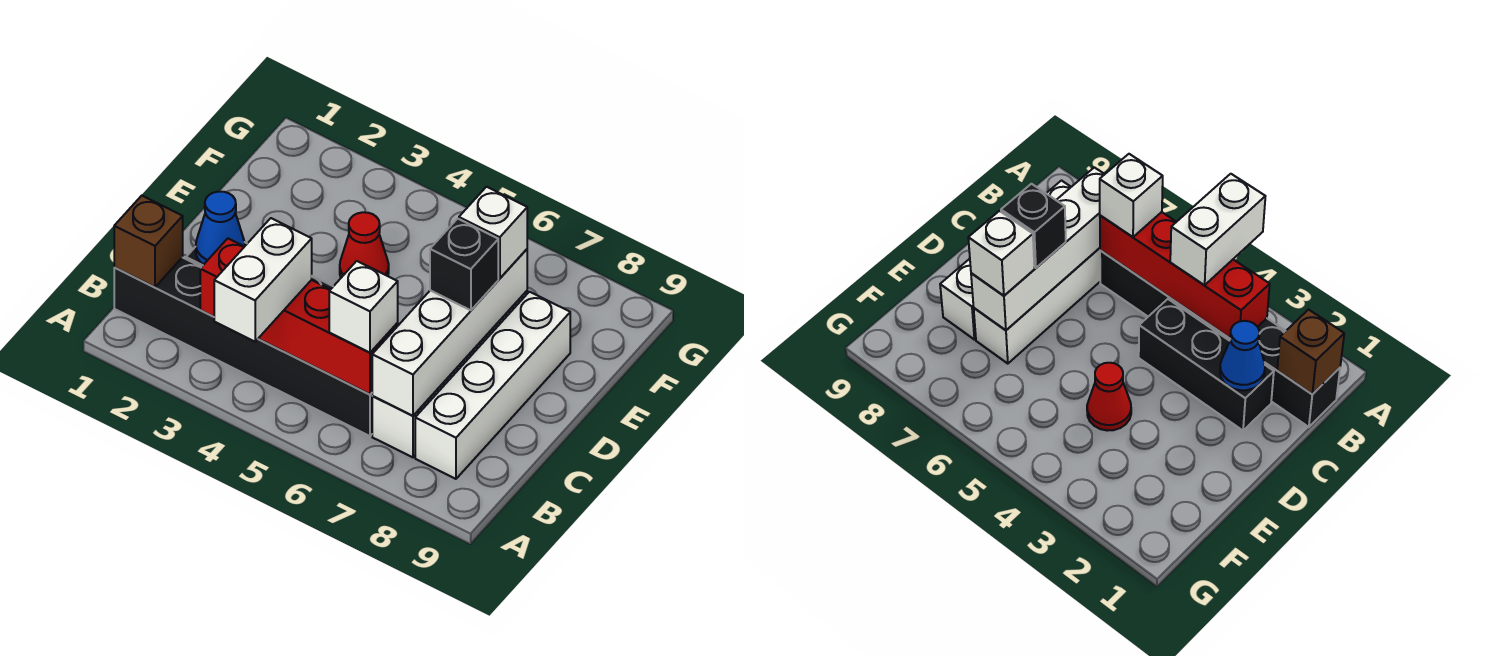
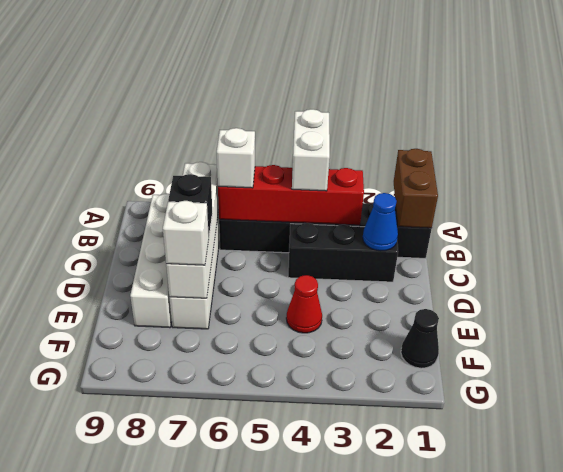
brown 1x1 brick [114,196,183,287] -> brown 1x2 brick [394,149,438,228]
none -> black 1x1 cone [401,309,439,368]

